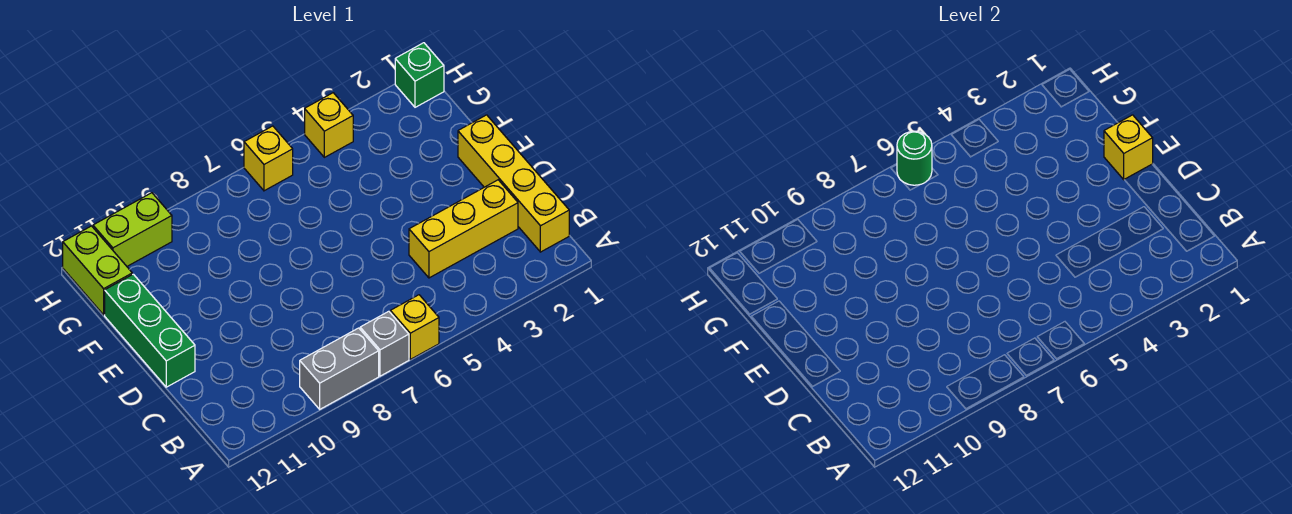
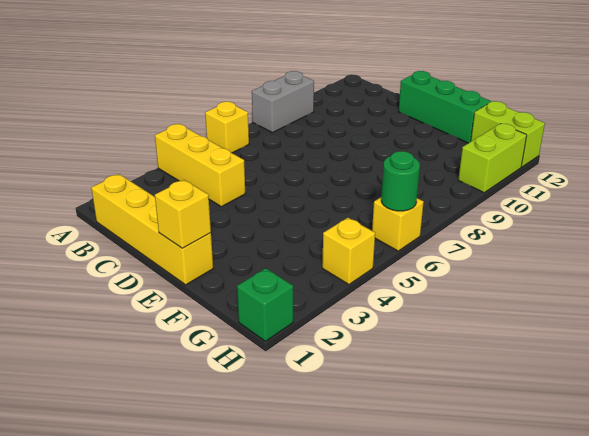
grey 1x1 brick [360,311,409,376] -> none
yellow 1x3 brick [409,180,518,278] -> yellow 1x3 brick turned to [155,124,245,207]

